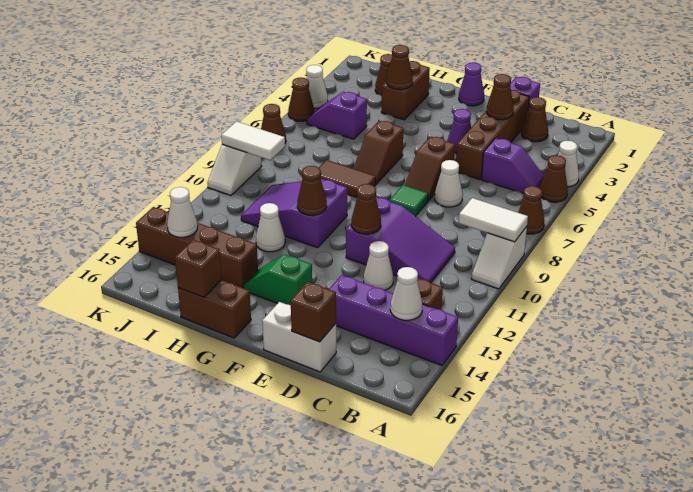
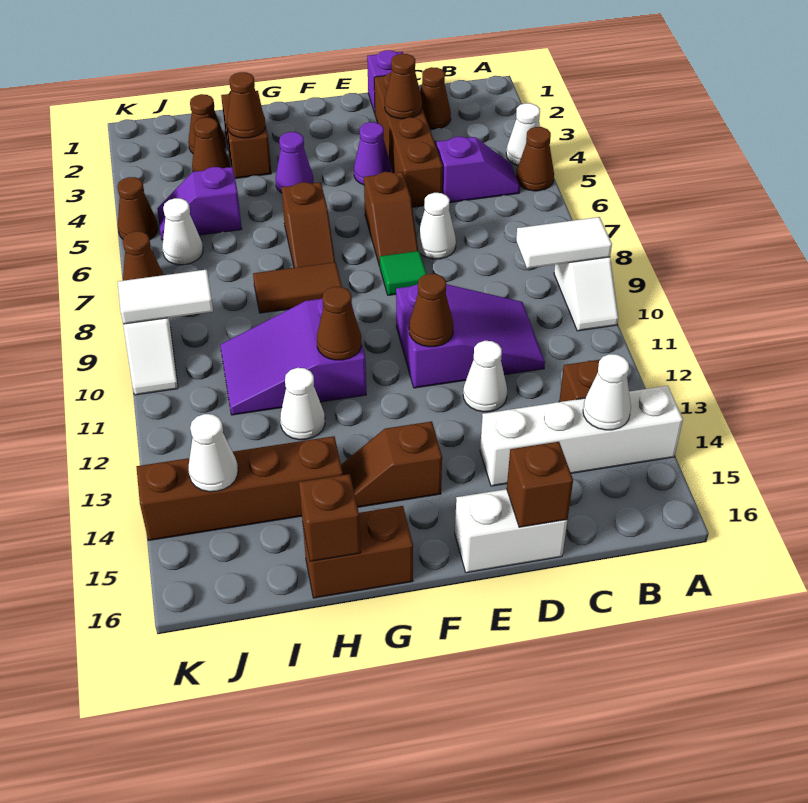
brown 1x1 cone [518,186,544,234] -> brown 1x1 cone moved to [192,118,230,172]
purple 1x4 brick [329,275,458,366] -> white 1x4 brick [480,386,683,486]
purple 1x1 cone [459,62,484,106] -> purple 1x1 cone moved to [276,132,313,193]
green 1x2 slope [243,255,312,305] -> brown 1x2 slope [341,421,442,507]
white 1x1 cone [306,65,328,108] -> white 1x1 cone moved to [162,198,203,265]

